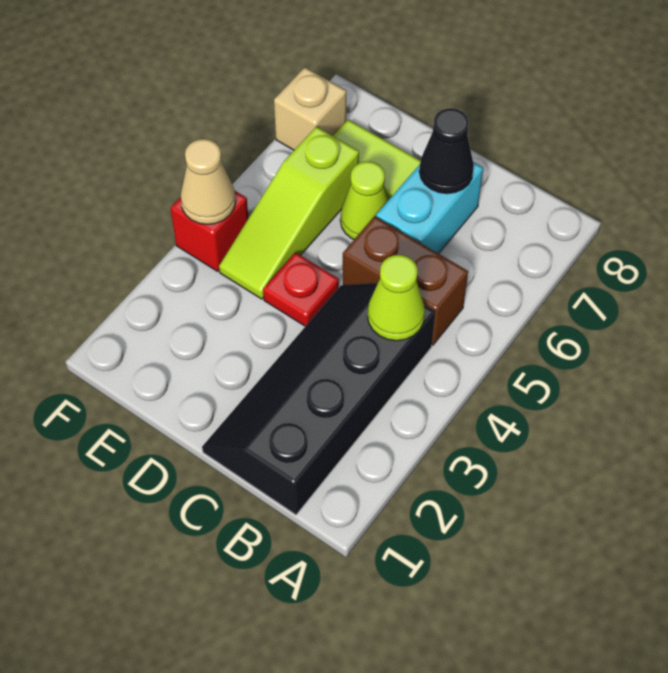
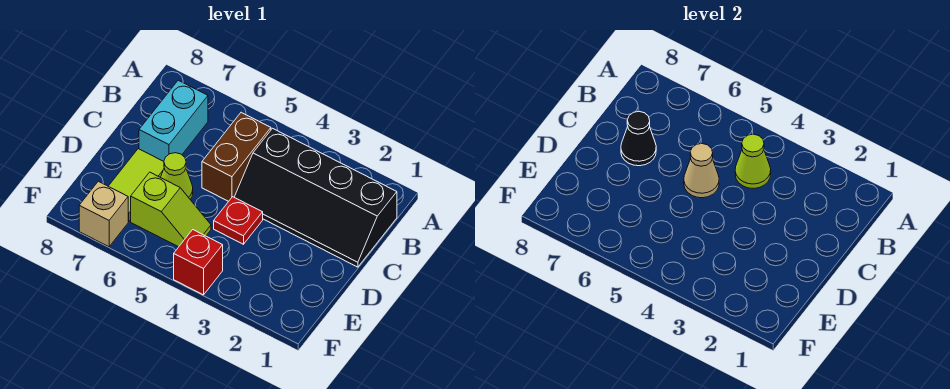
cyan 1x2 brick [376,162,483,254] -> cyan 1x2 brick turned to [139,80,208,161]
lime 1x3 slope [219,127,359,299] -> lime 1x2 slope [131,172,211,247]
tan 1x1 cone [181,139,236,225] -> tan 1x1 cone moved to [684,144,719,198]

